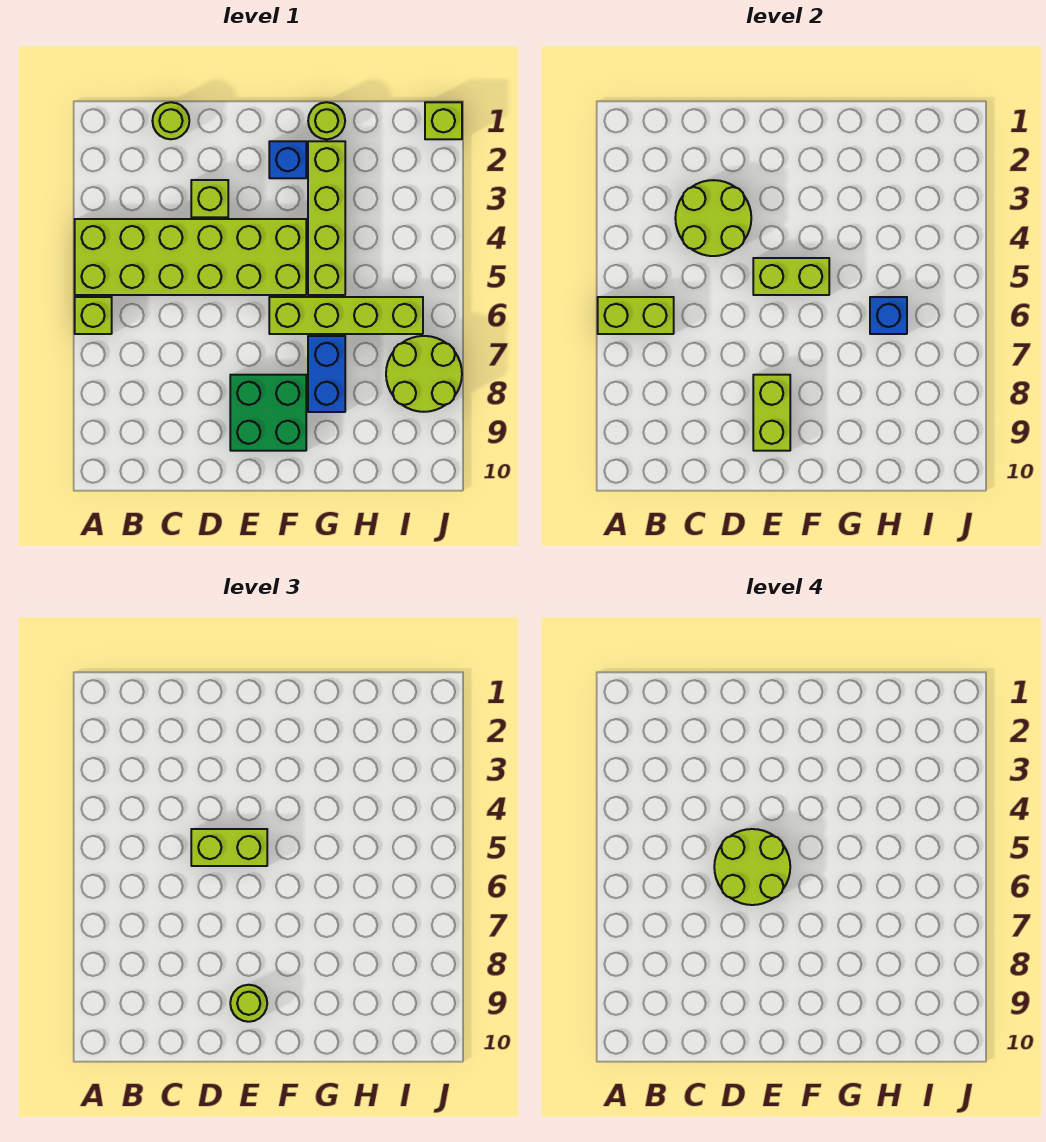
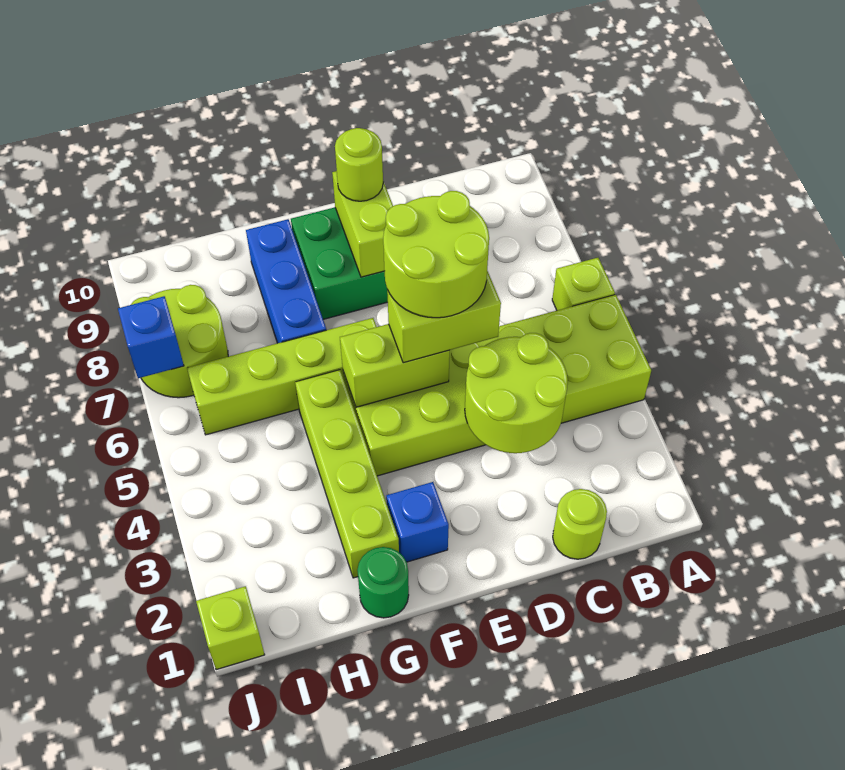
lime 1x2 brick [598,297,674,334] -> none
lime 1x1 brick [191,180,228,217] -> none
lime 1x1 round brick [308,102,345,139] -> green 1x1 round brick [357,547,409,618]
blue 1x2 brick [308,336,345,412] -> blue 1x3 brick [246,219,326,343]
blue 1x1 brick [870,297,907,334] -> blue 1x1 brick moved to [118,296,184,378]

